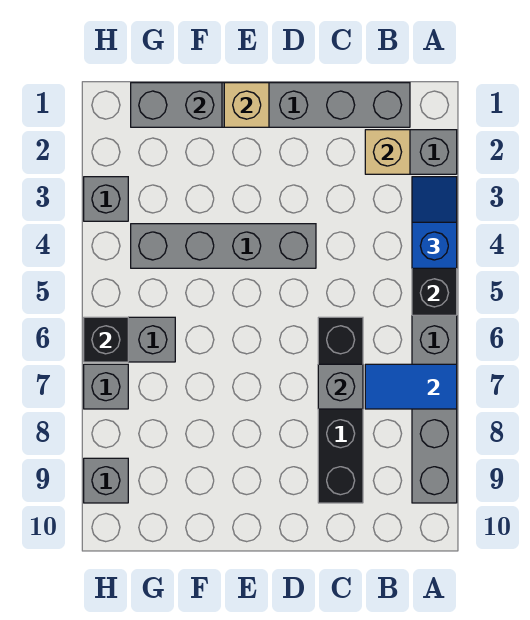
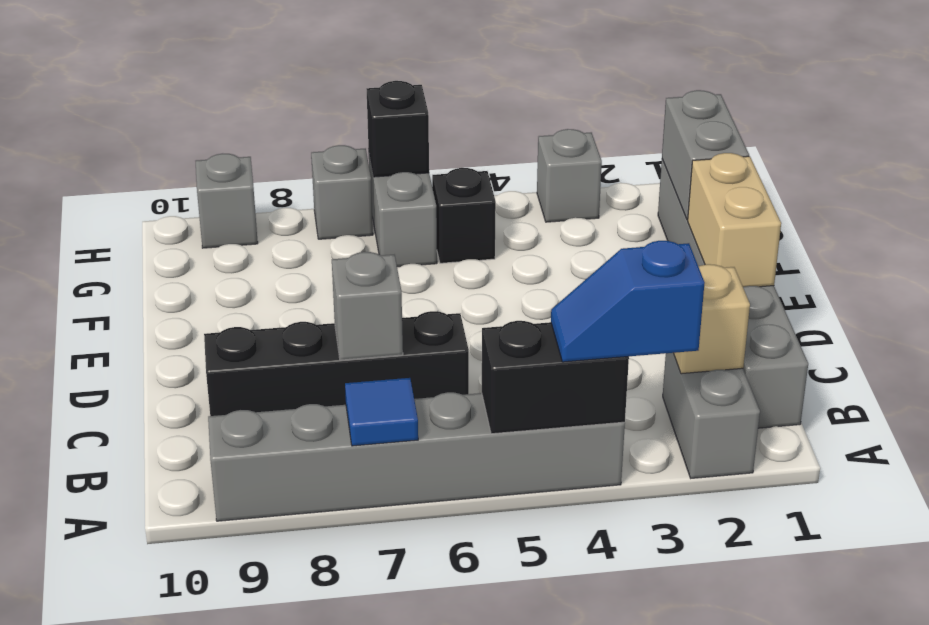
blue 1x2 slope [412,177,457,268] -> blue 1x2 slope turned to [551,241,705,362]
blue 1x2 tile [365,364,457,409] -> blue 1x1 tile [345,378,418,446]
grey 1x4 brick [131,224,316,268] -> none
tan 1x1 brick [224,83,269,127] -> tan 1x2 brick [688,153,781,287]
none -> black 1x1 brick [432,168,496,263]

